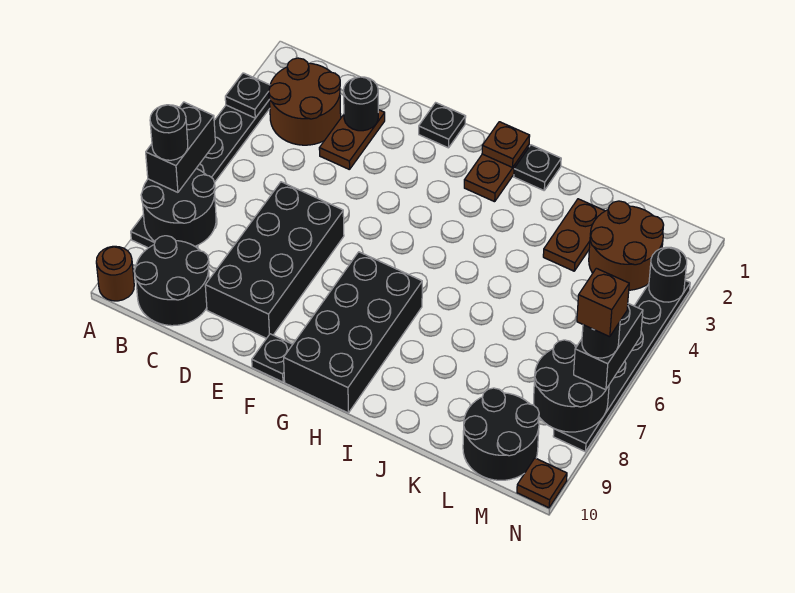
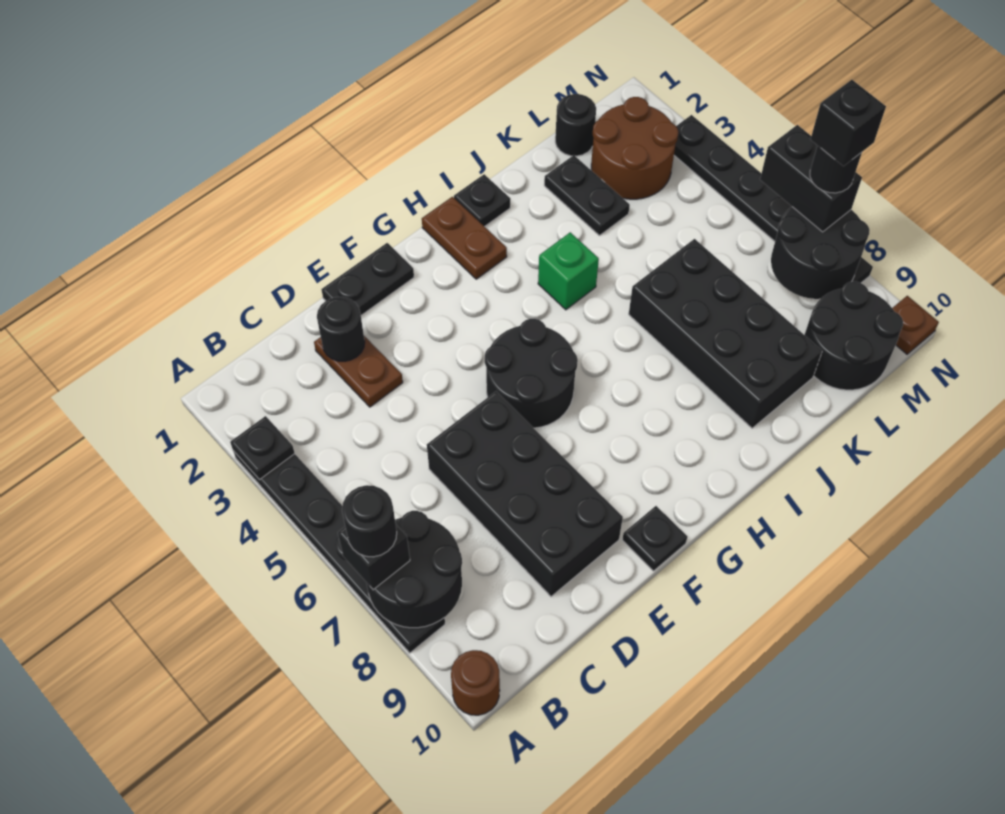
black 1x2 brick [146,102,215,192] -> black 1x1 brick [338,525,410,590]
brown 2x2 round brick [269,58,341,145] -> none
black 2x2 round brick [134,236,209,326] -> black 2x2 round brick moved to [485,319,578,428]
black 1x1 plate [419,103,466,148] -> black 1x2 plate [321,243,414,315]
black 2x4 brick [284,252,422,413] -> black 2x4 brick moved to [629,239,822,428]
brown 1x1 plate [482,122,530,167] -> none
none -> green 1x1 brick [538,232,599,310]
brown 1x2 plate [543,199,605,271] -> black 1x2 plate [544,155,630,236]
black 1x1 round brick [649,247,687,302] -> black 1x1 round brick moved to [555,94,596,156]
brown 1x1 brick [577,268,629,337] -> black 1x1 brick [811,80,886,166]

